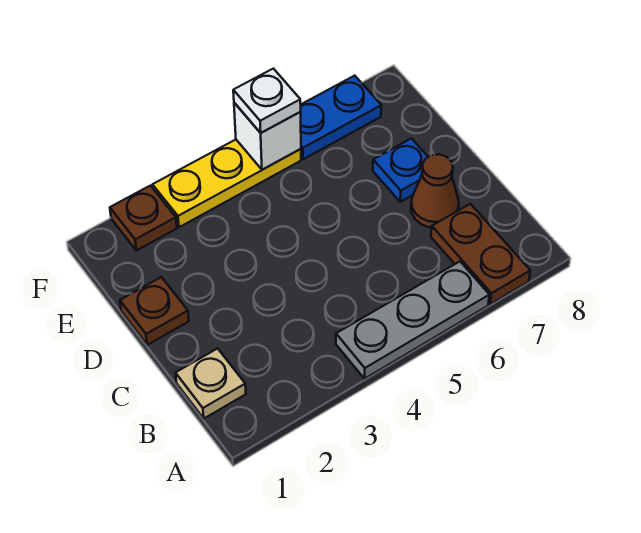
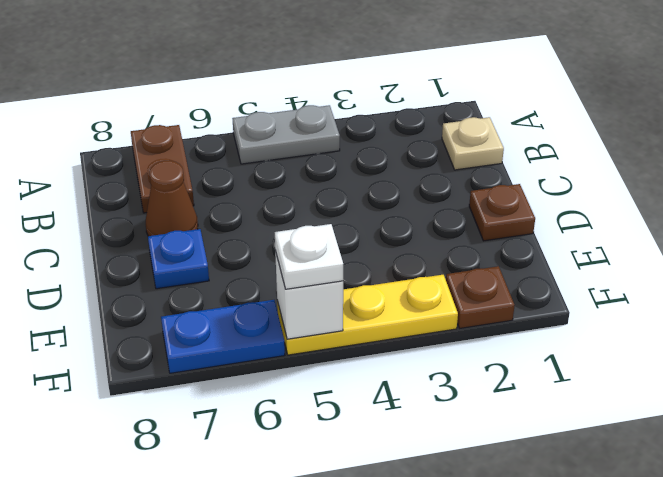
grey 1x3 plate [336,262,489,379] -> grey 1x2 plate [232,105,340,164]

